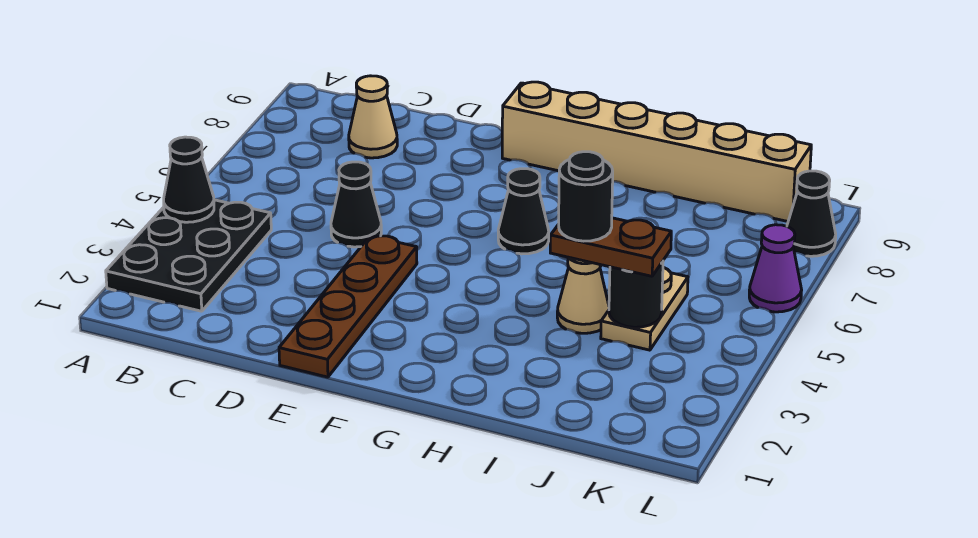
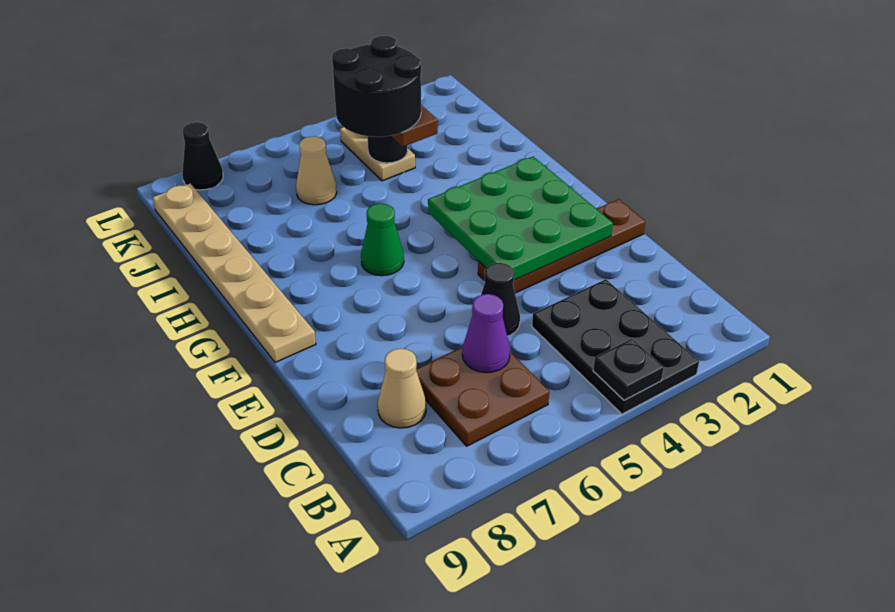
black 2x3 plate [106,200,271,311] -> black 2x3 plate turned to [532,279,699,414]
black 1x1 cone [164,137,214,222] -> black 1x1 plate [593,339,664,400]
none -> brown 2x2 plate [416,347,549,446]
none -> green 3x3 plate [428,157,613,280]
tan 1x6 brick [502,82,811,221] -> tan 1x6 plate [153,184,316,362]
black 1x1 cone [498,169,549,254] -> green 1x1 cone [361,204,404,276]
tan 1x1 cone [557,257,609,333] -> tan 1x1 cone moved to [296,136,337,205]
black 1x1 round brick [559,152,613,241] -> black 2x2 round brick [332,36,421,137]
tan 1x2 plate [601,267,688,350] -> tan 1x2 plate turned to [340,127,415,181]
purple 1x1 cone [749,225,802,312] -> purple 1x1 cone moved to [462,294,510,373]

